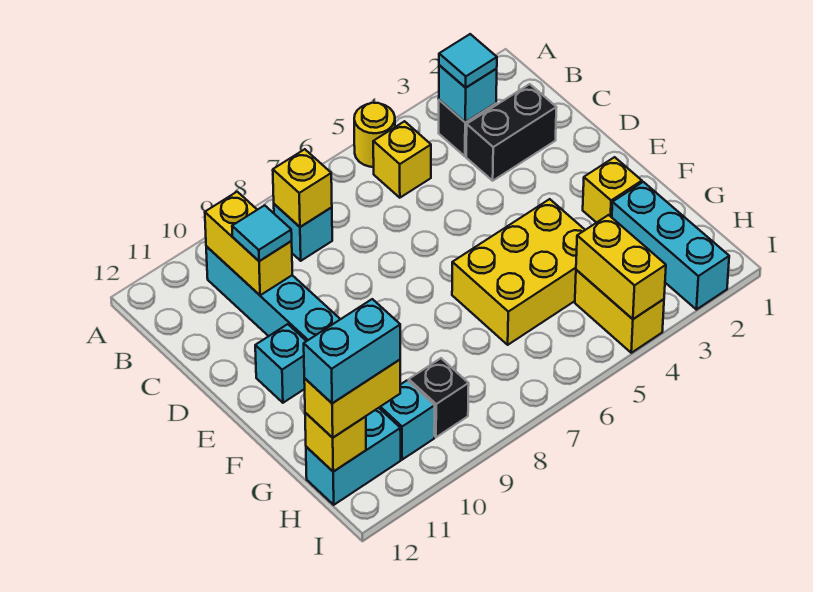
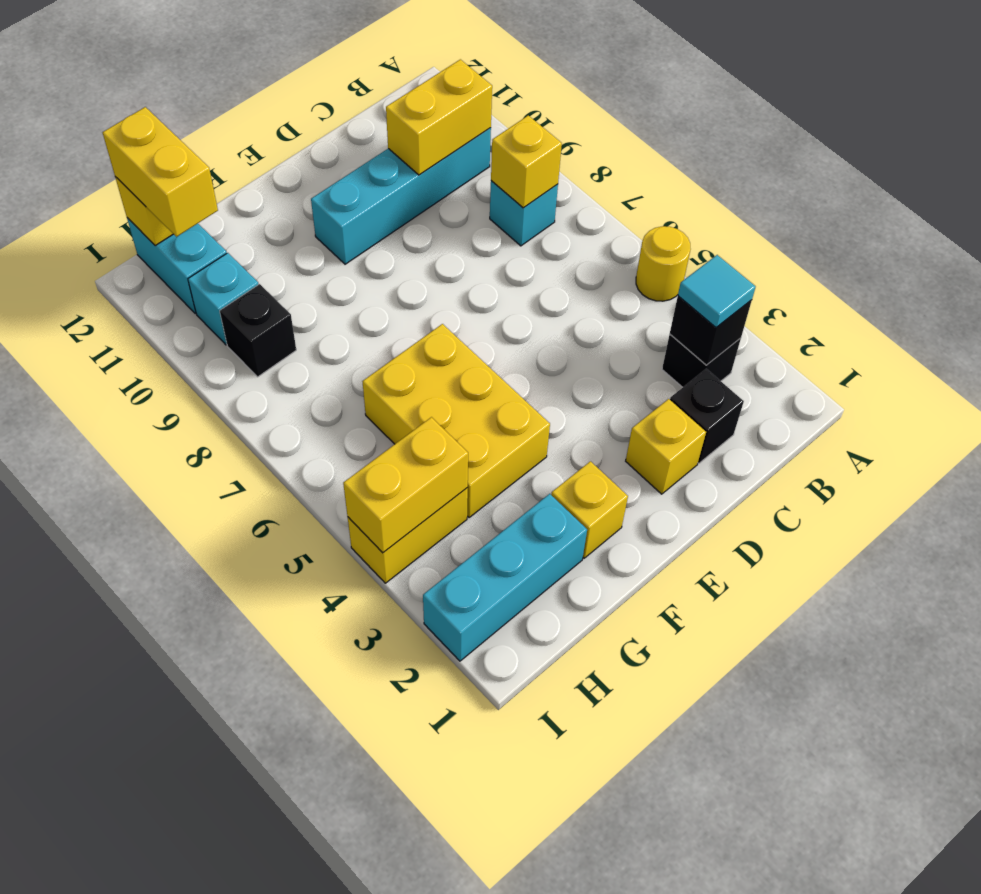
cyan 1x1 brick [439,65,497,122] -> black 1x1 brick [670,296,752,365]
yellow 1x1 brick [373,121,431,198] -> yellow 1x1 brick moved to [626,399,706,494]
black 1x2 brick [466,84,556,181] -> black 1x1 brick [670,369,744,463]
cyan 1x1 tile [232,205,292,261] -> none
cyan 1x1 brick [255,324,306,403] -> none
cyan 1x2 brick [304,299,400,403] -> none

